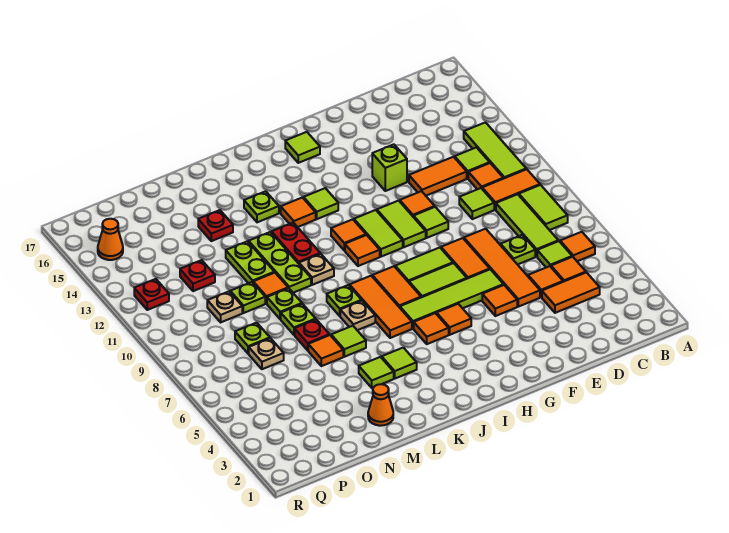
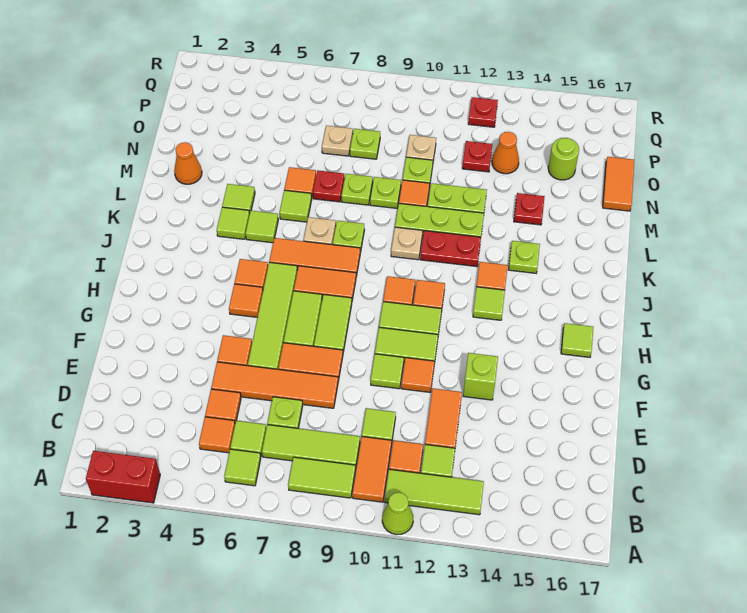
none -> red 1x2 brick [86,451,160,503]
none -> lime 1x1 cone [382,492,413,535]
orange 1x1 tile [560,232,595,261] -> lime 1x1 tile [224,449,261,486]
orange 1x2 tile [542,272,600,313] -> orange 1x2 tile moved to [603,157,634,211]
none -> lime 1x1 tile [246,211,278,243]
none -> lime 1x1 round brick [548,138,579,180]
orange 1x1 cone [98,219,123,260] -> orange 1x1 cone moved to [492,132,519,174]

